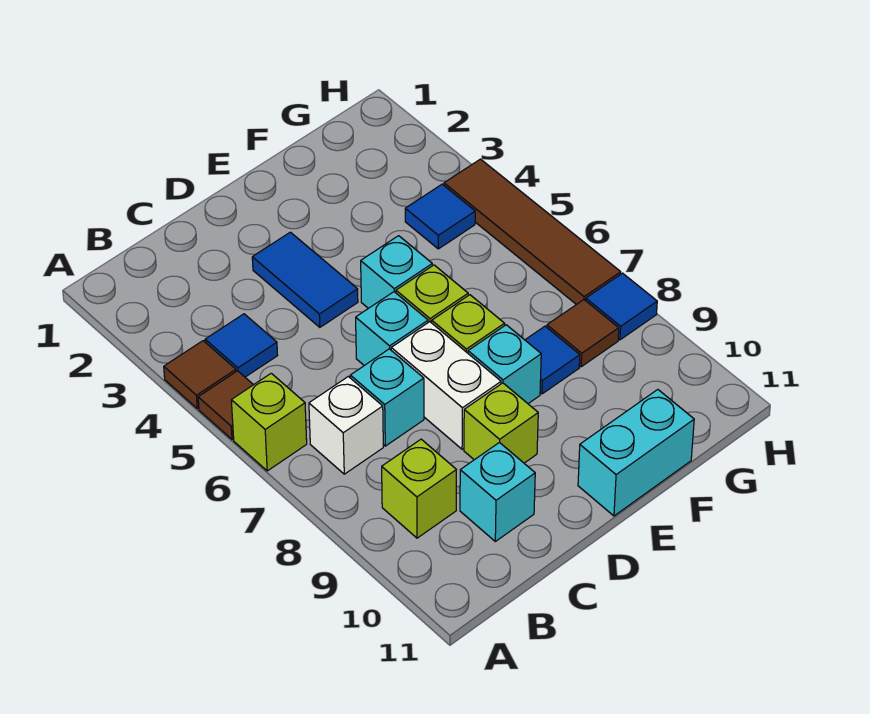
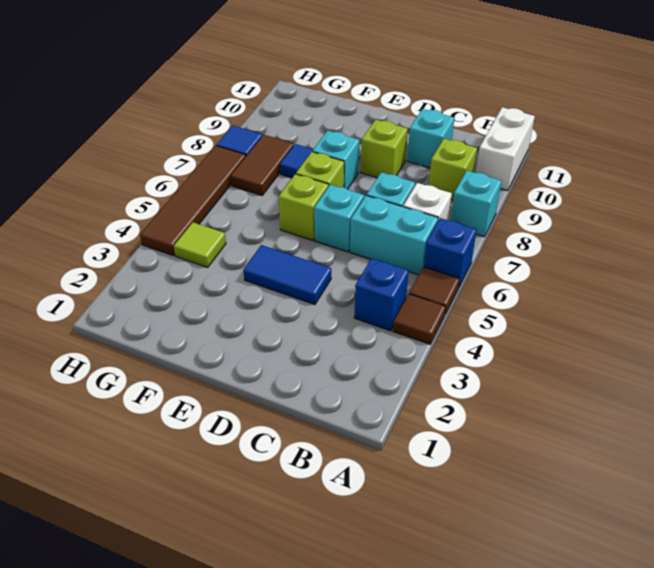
lime 1x1 brick [231,373,307,471] -> blue 1x1 brick [424,218,477,288]
blue 1x1 tile [205,314,278,377] -> blue 1x1 brick [354,258,409,331]
blue 1x2 tile [252,232,358,327] -> blue 1x2 tile turned to [244,245,331,305]
white 1x2 brick [391,322,501,449] -> white 1x2 brick moved to [476,107,535,191]
cyan 1x1 brick [361,236,432,308] -> cyan 1x1 brick moved to [451,171,501,237]
cyan 1x2 brick [578,390,694,516] -> cyan 1x2 brick moved to [350,195,438,275]
blue 1x1 tile [405,184,475,249] -> lime 1x1 tile [174,222,226,267]
brown 1x1 tile [547,300,619,367] -> brown 1x2 tile [231,135,294,195]

